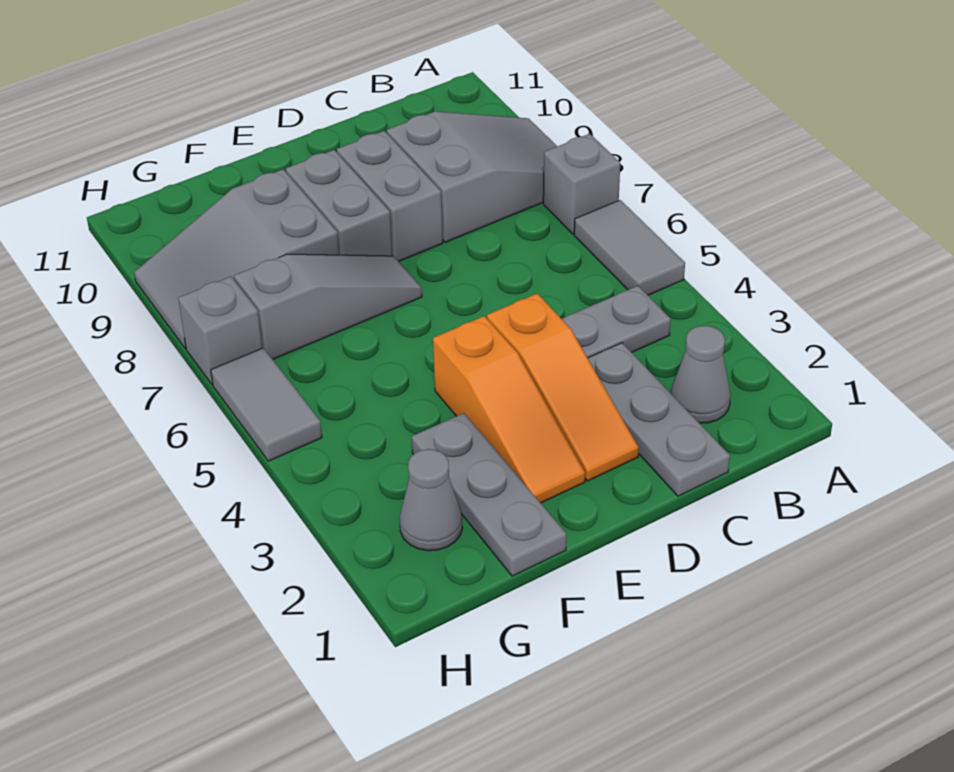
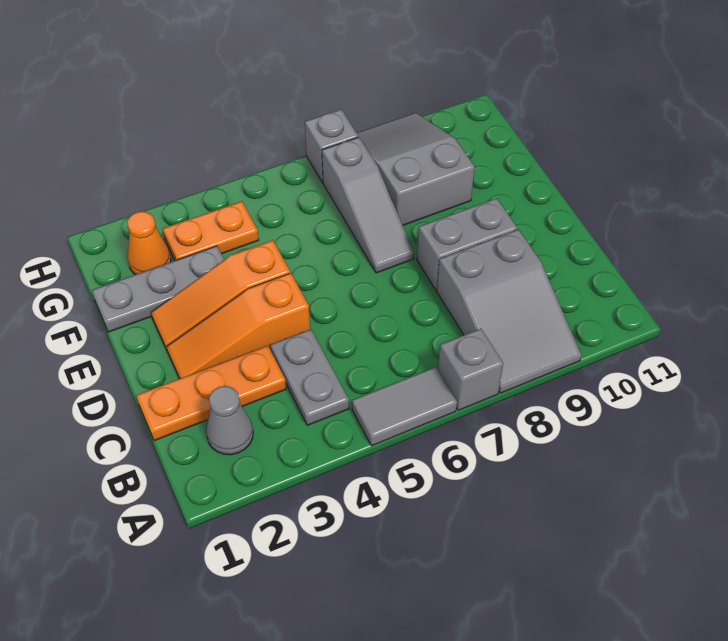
grey 1x3 plate [588,343,730,496] -> orange 1x3 plate [136,346,286,441]
grey 1x2 brick [286,150,392,256] -> none
grey 1x1 cone [400,449,462,551] -> orange 1x1 cone [127,211,171,275]
none -> orange 1x2 plate [163,201,259,260]
grey 1x2 tile [211,348,322,461] -> none

